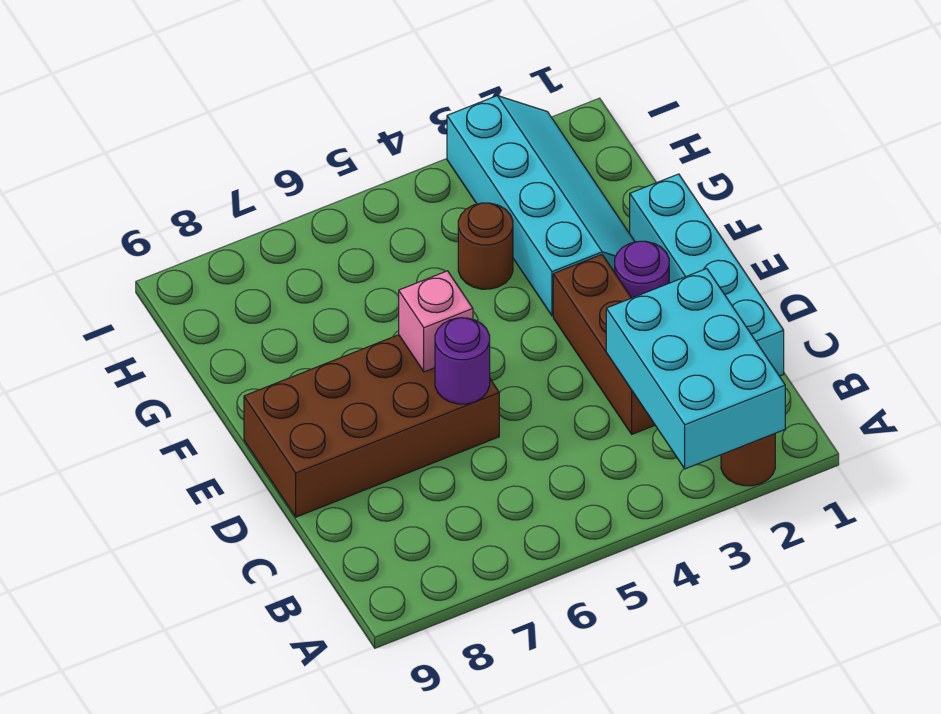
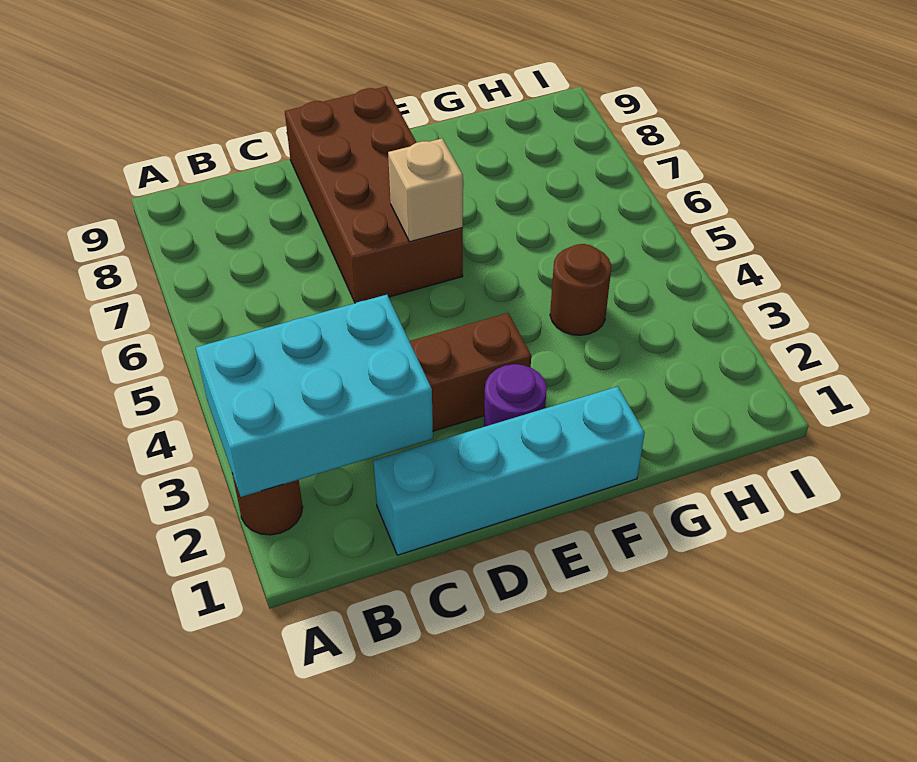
purple 1x1 round brick [435,318,490,404] -> none
pink 1x1 brick [399,271,473,372] -> tan 1x1 brick [388,139,463,242]
cyan 2x4 slope [447,96,635,316] -> none

